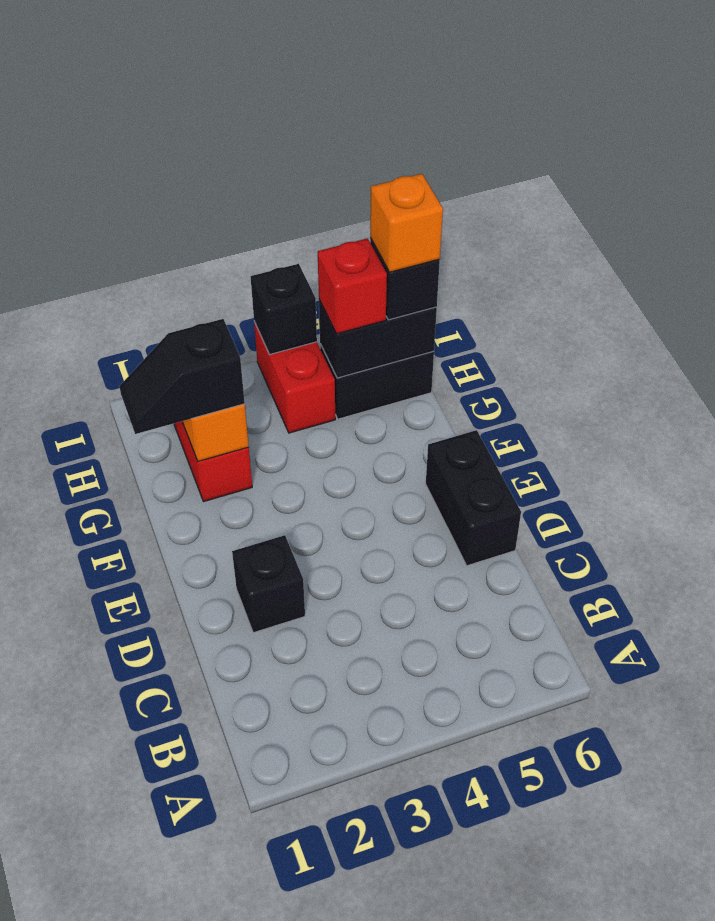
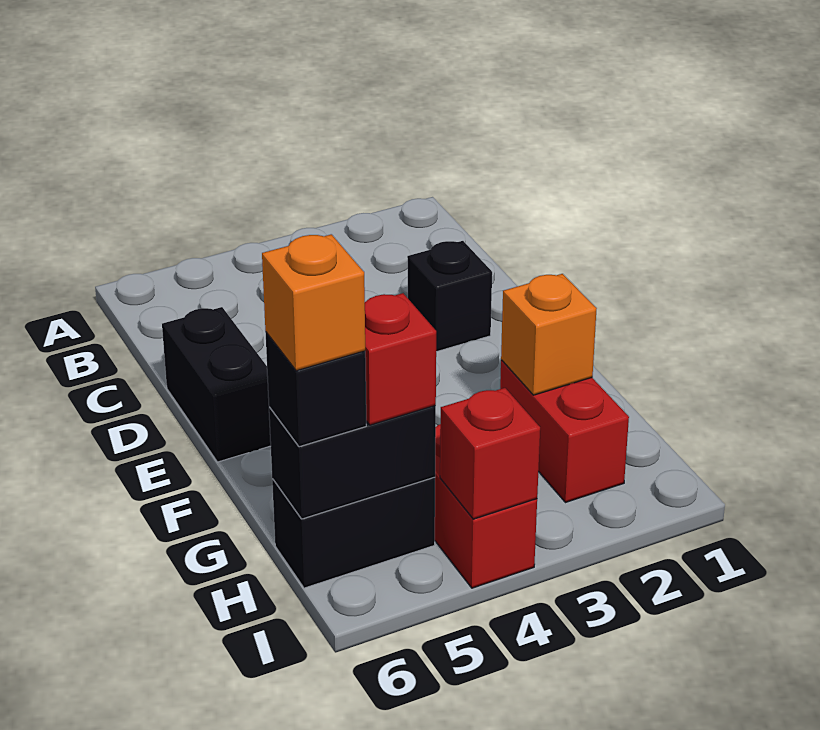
black 1x2 slope [119,319,245,434] -> none
black 1x1 brick [250,264,317,355] -> red 1x1 brick [440,388,540,519]

